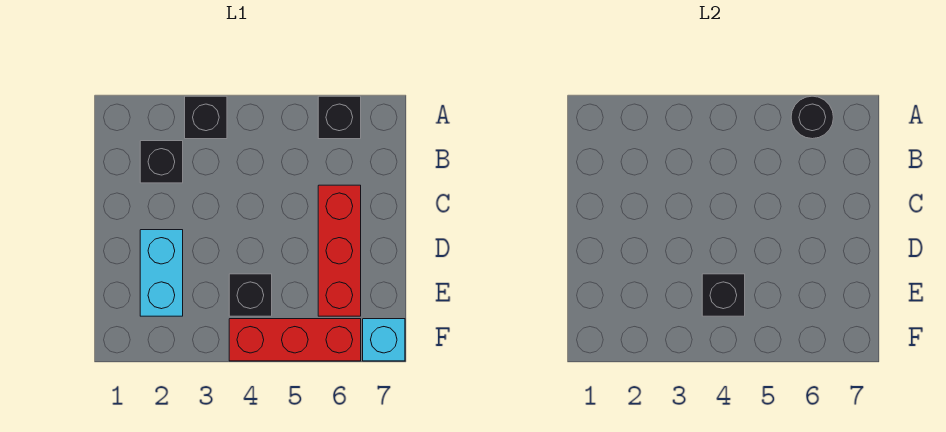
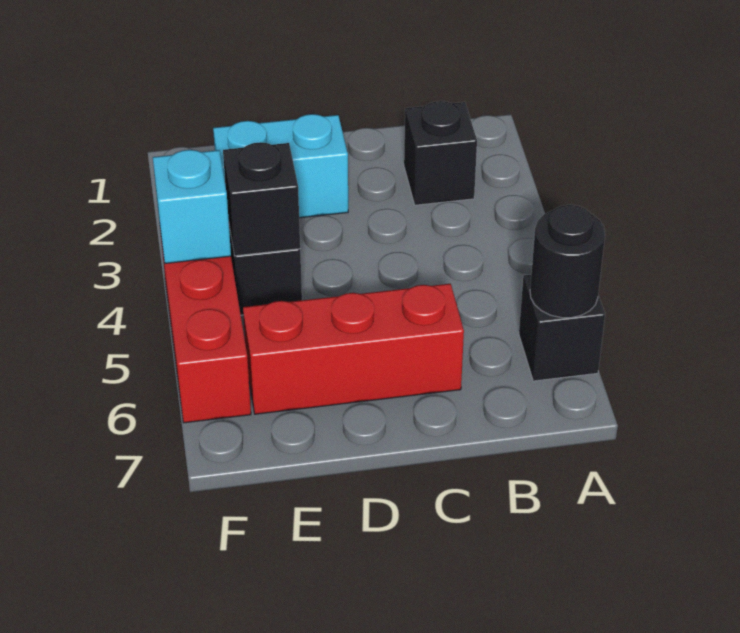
black 1x1 brick [185,96,227,139] -> none
cyan 1x1 brick [363,319,405,361] -> cyan 1x1 brick moved to [153,150,231,263]

